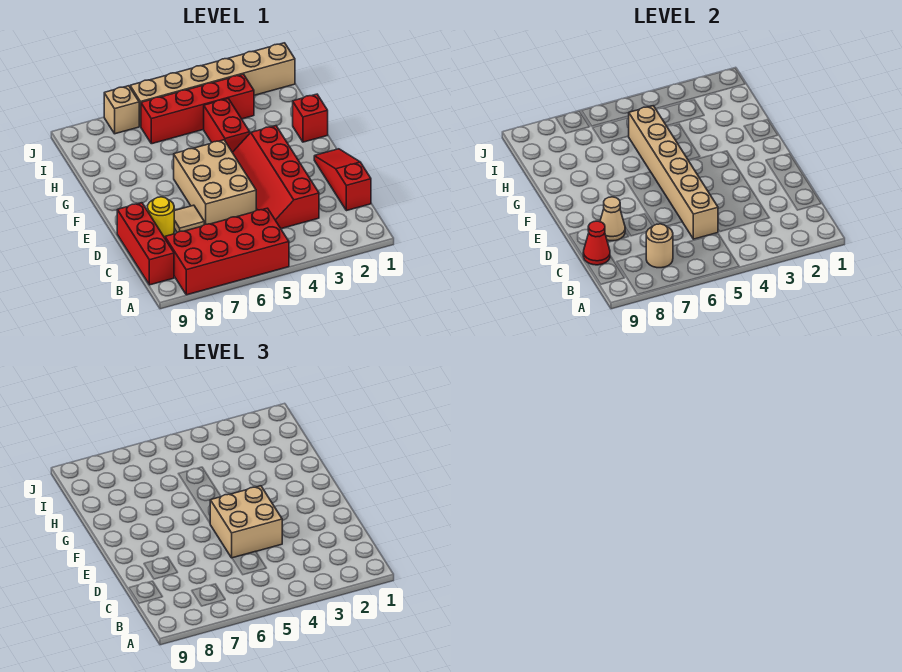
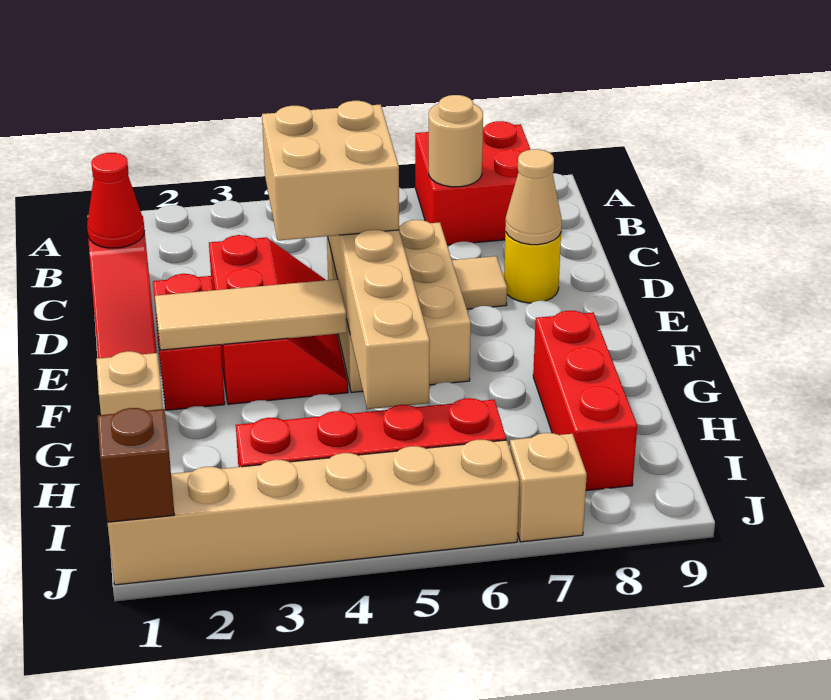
red 2x4 brick [165,208,289,295] -> red 2x2 brick [415,121,531,245]
red 1x3 brick [117,203,174,285] -> red 1x3 brick moved to [533,311,637,491]
red 2x4 slope [232,126,319,229] -> red 2x3 slope [209,235,348,404]
red 1x1 cone [583,221,610,265] -> red 1x1 cone moved to [87,153,145,248]
none -> tan 1x3 tile [155,279,347,350]
red 1x1 brick [293,94,328,142] -> tan 1x1 brick [96,351,163,415]
red 1x2 brick [204,99,250,152] -> red 1x2 brick moved to [153,274,225,410]
none -> brown 1x1 brick [97,408,175,522]

